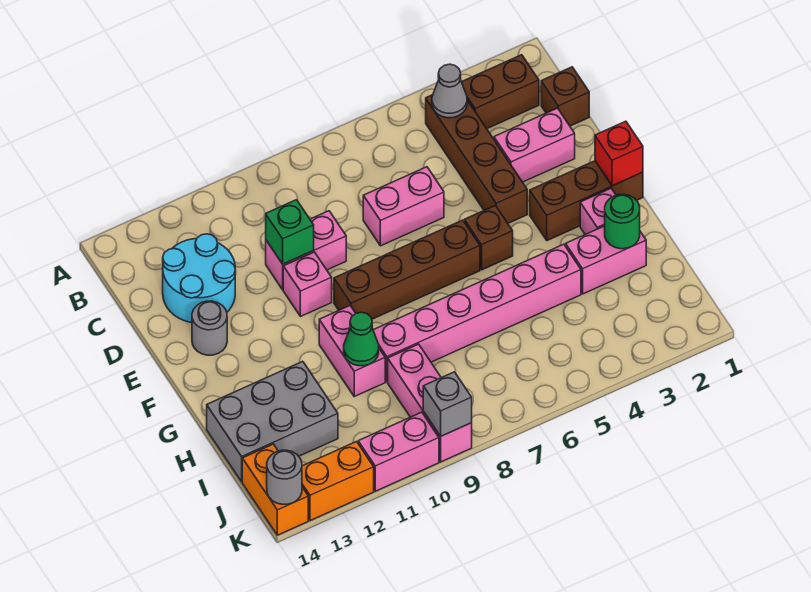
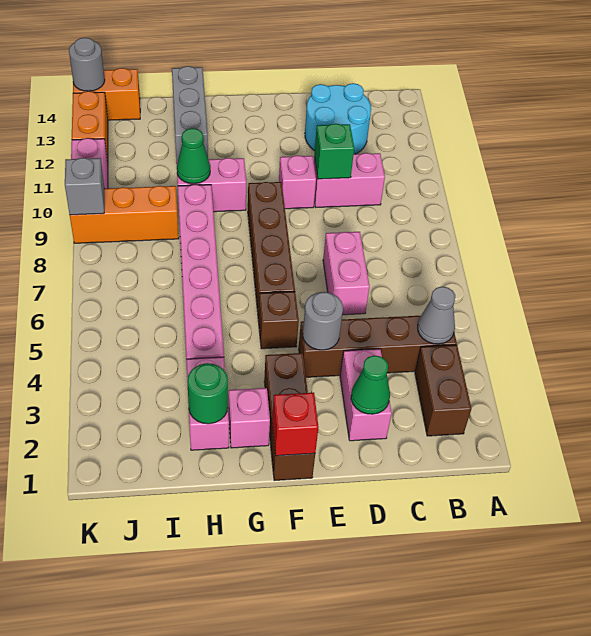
brown 1x1 brick [541,67,589,126] -> none
none -> green 1x1 cone [351,355,390,414]
pink 1x2 brick [266,211,346,290] -> pink 1x2 brick turned to [314,153,385,207]
grey 1x1 round brick [192,301,227,355] -> grey 1x1 round brick moved to [303,292,343,350]
grey 2x3 brick [207,361,338,482] -> grey 1x3 brick [172,66,208,161]
pink 1x3 brick [388,344,472,462] -> orange 1x3 brick [70,186,179,243]

